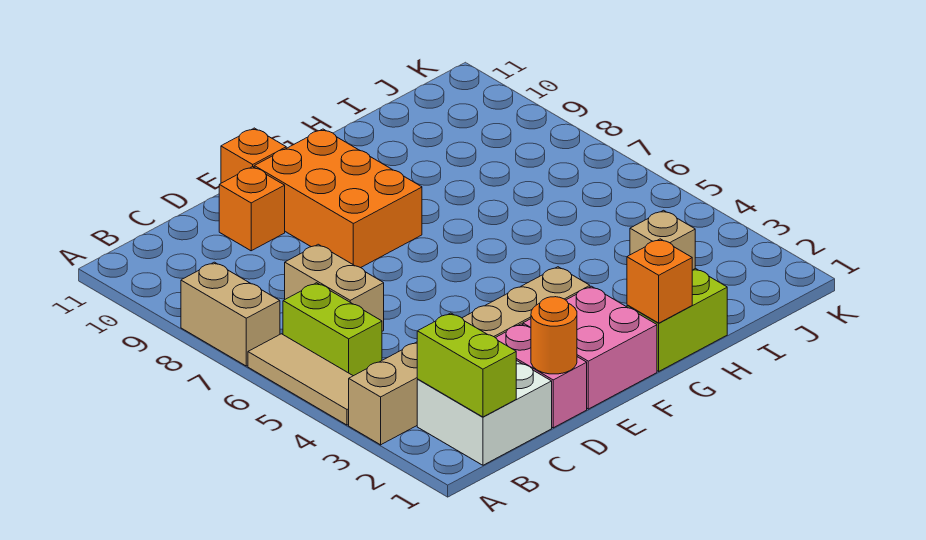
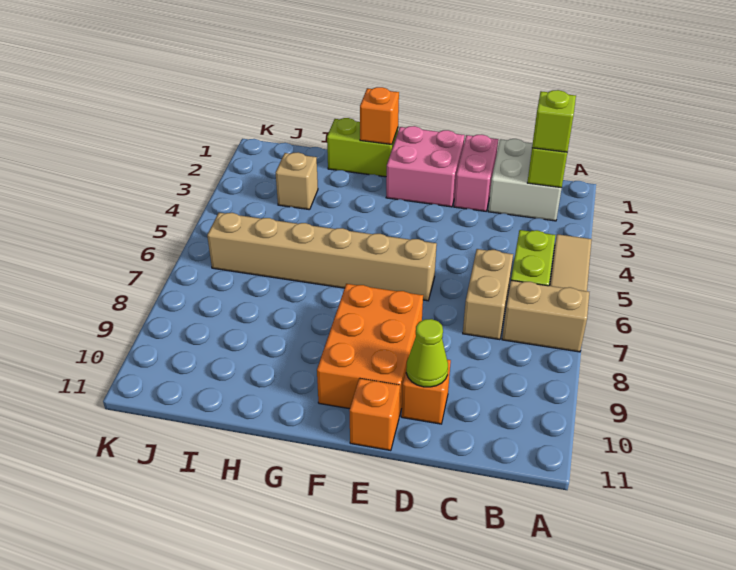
tan 1x6 brick [349,267,590,445] -> tan 1x6 brick moved to [207,213,437,301]
tan 1x2 brick [181,262,280,366] -> tan 1x2 brick turned to [502,280,589,352]
none -> lime 1x1 brick [532,90,576,152]
orange 1x1 round brick [531,297,577,374] -> none
none -> lime 1x1 cone [406,319,448,387]

